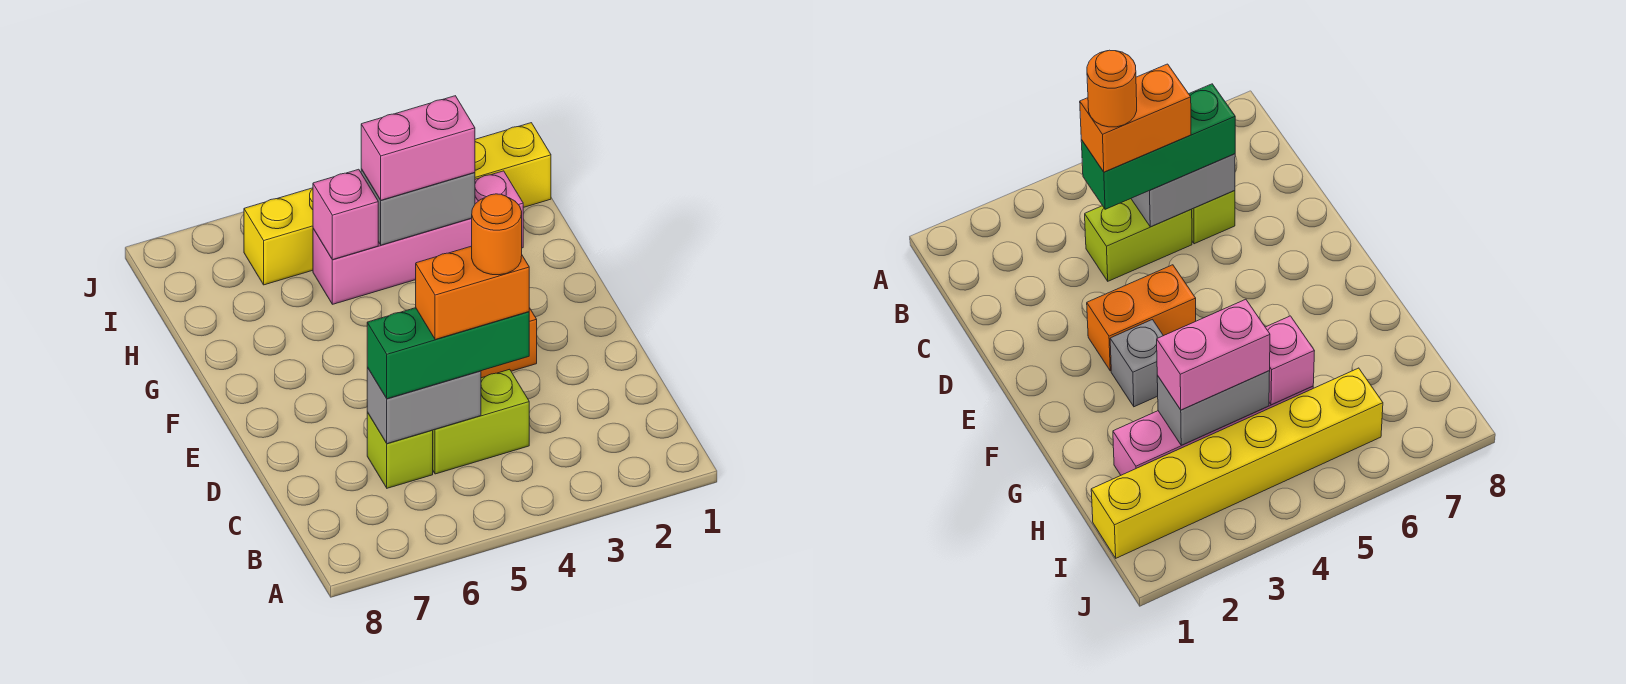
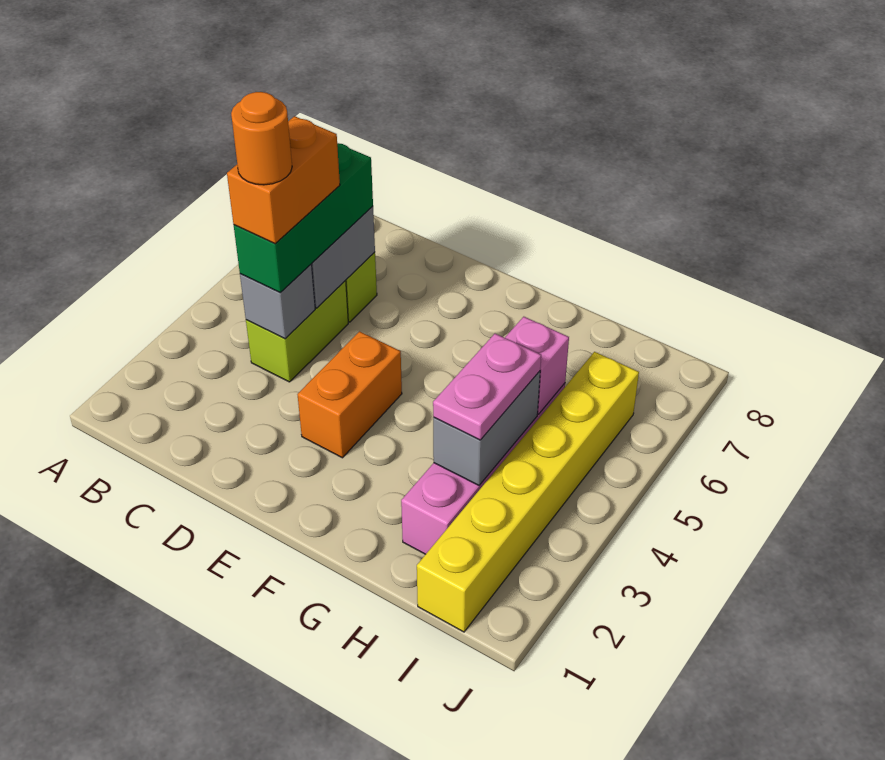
grey 1x1 brick [1110,320,1163,407] -> grey 1x1 brick moved to [240,264,315,339]
pink 1x2 brick [361,96,475,200] -> pink 1x2 plate [433,334,541,440]

